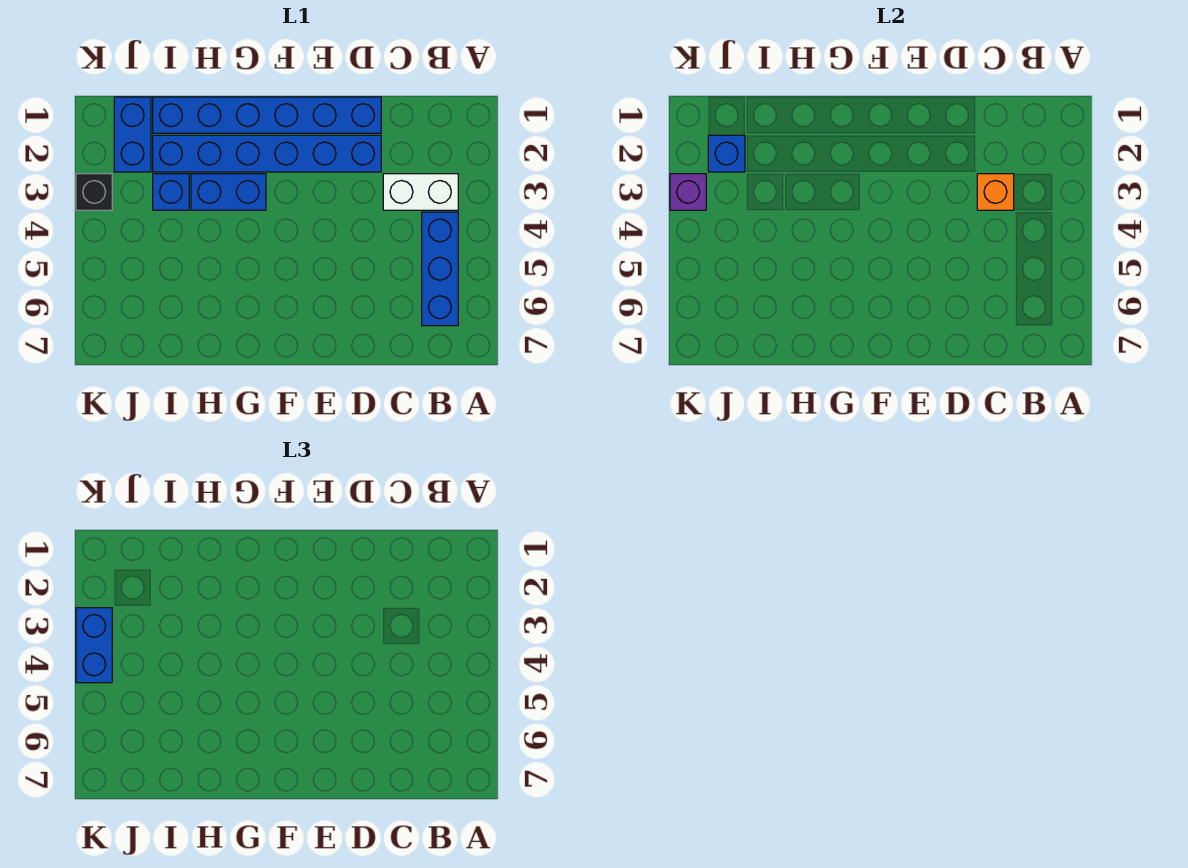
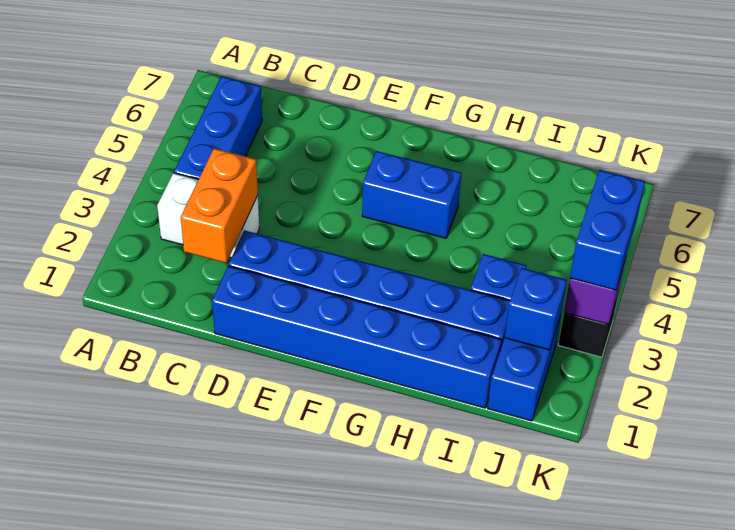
orange 1x1 brick [977,174,1014,210] -> orange 1x2 brick [181,148,258,263]
blue 1x2 brick [191,174,266,210] -> blue 1x2 brick moved to [362,151,461,238]

